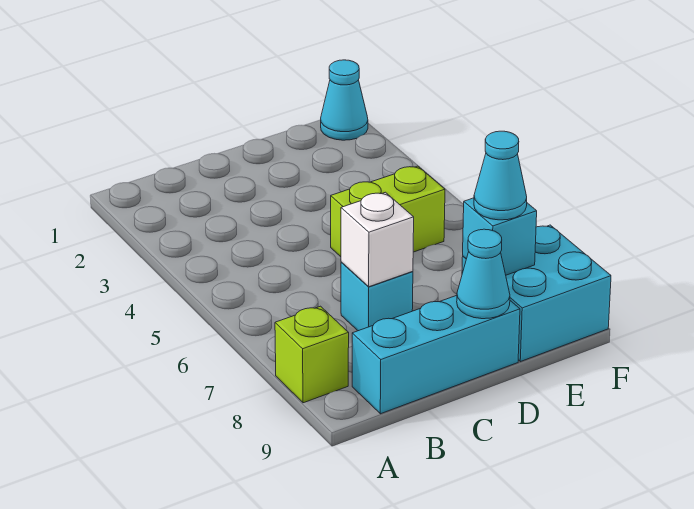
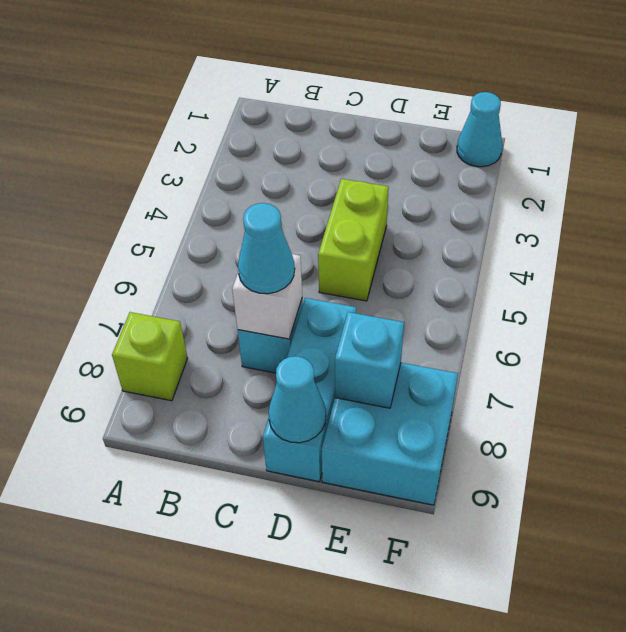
cyan 1x3 brick [352,295,520,414] -> cyan 1x3 brick turned to [263,298,356,482]
lime 1x2 brick [331,166,445,257] -> lime 1x2 brick turned to [318,179,389,301]
cyan 1x1 cone [474,131,527,220] -> cyan 1x1 cone moved to [238,203,295,294]

